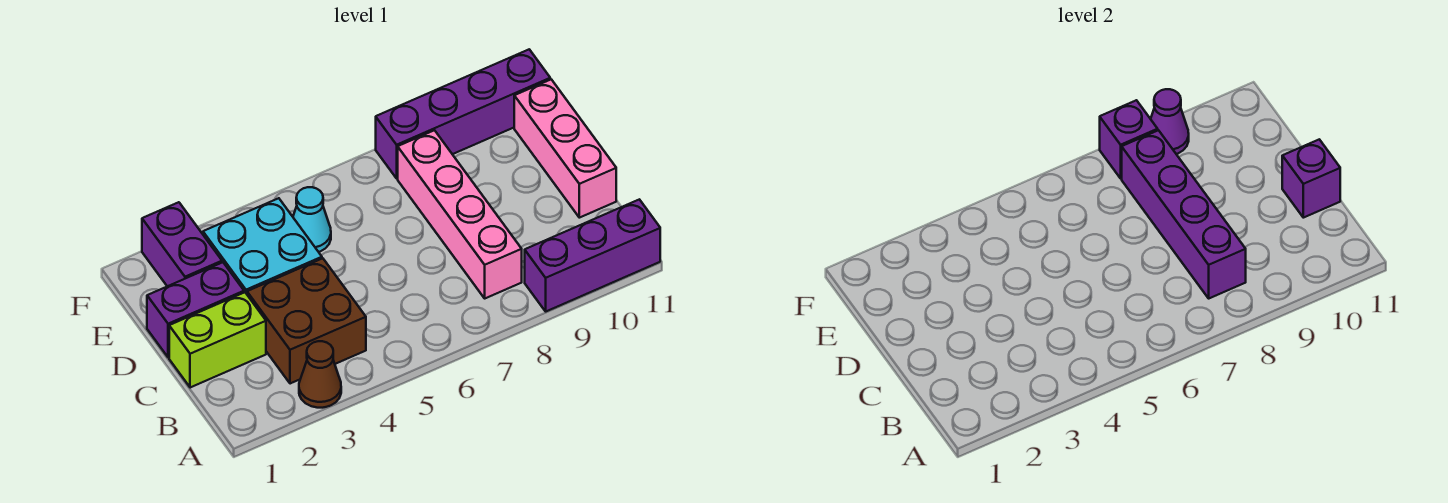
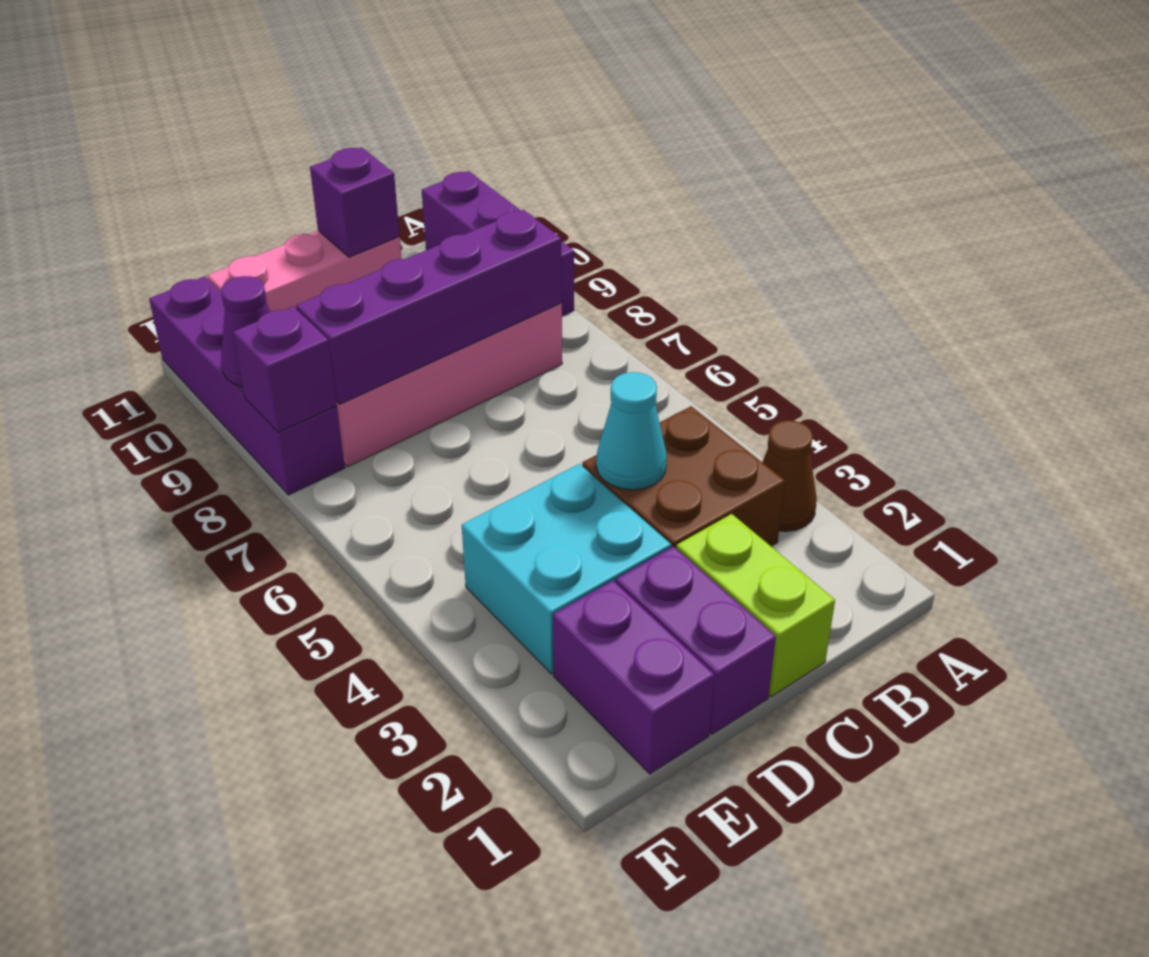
purple 1x2 brick [142,202,222,286] -> purple 1x2 brick turned to [553,581,714,774]
cyan 1x1 cone [293,187,331,252] -> cyan 1x1 cone moved to [596,372,667,490]

